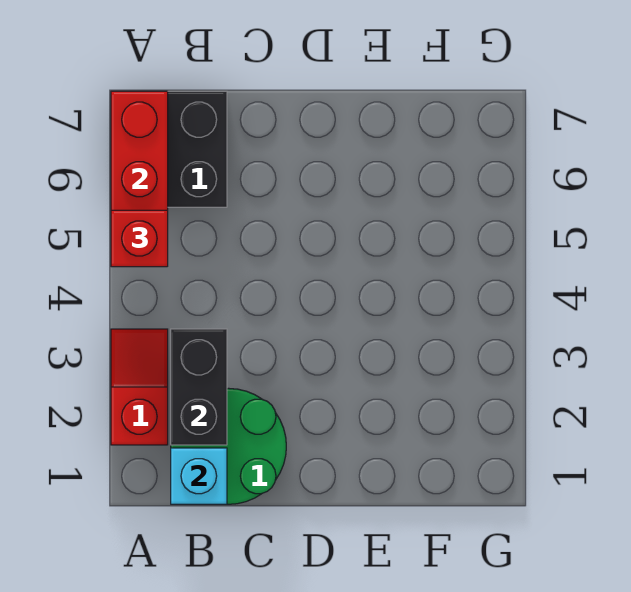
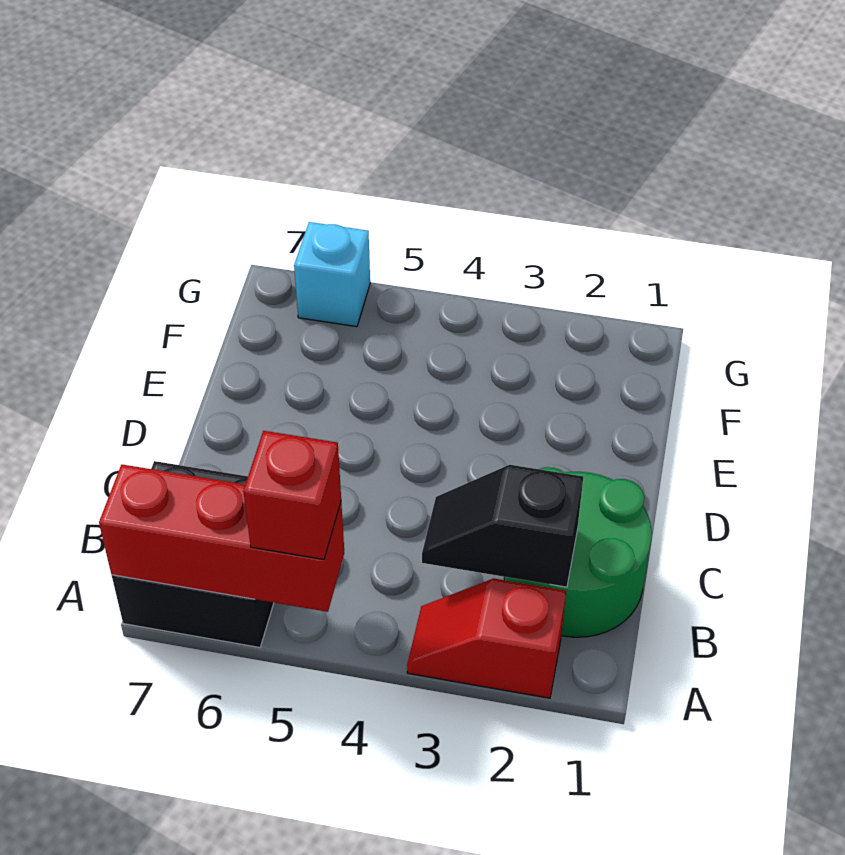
cyan 1x1 brick [171,448,227,504] -> cyan 1x1 brick moved to [294,222,370,327]
black 1x2 brick [171,329,227,445] -> black 1x2 slope [422,465,583,587]

